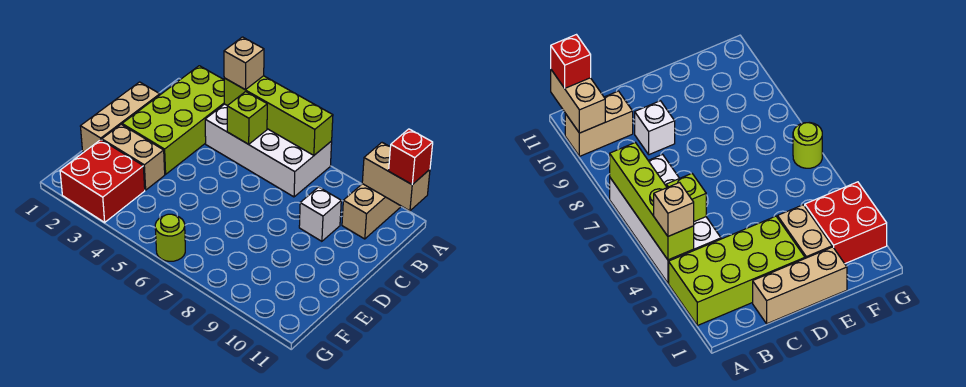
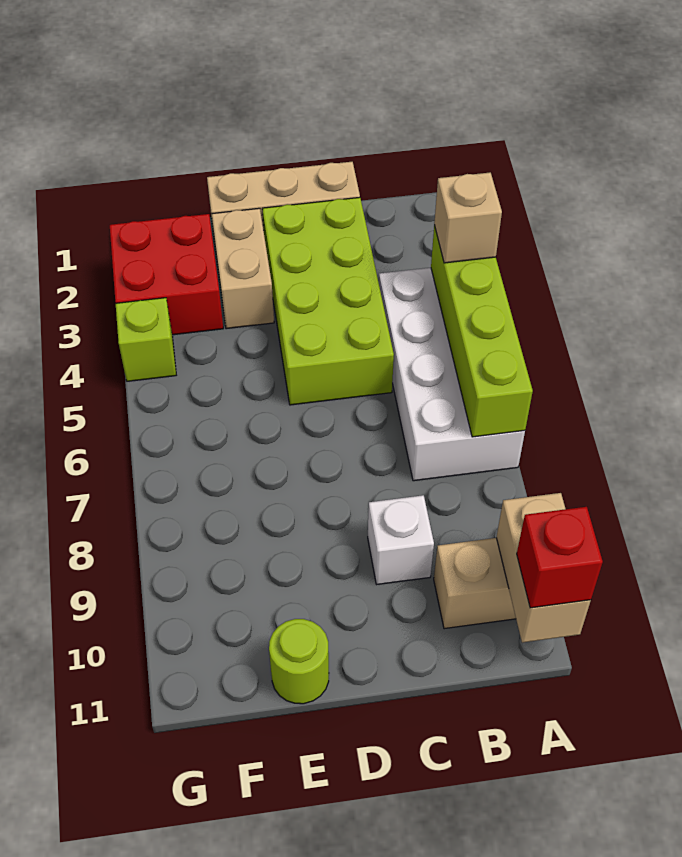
lime 2x4 brick [122,66,224,174] -> lime 2x4 brick turned to [262,197,394,405]
lime 1x1 brick [227,92,267,144] -> lime 1x1 brick moved to [116,298,176,381]
lime 1x1 round brick [155,214,185,261] -> lime 1x1 round brick moved to [269,619,329,704]

